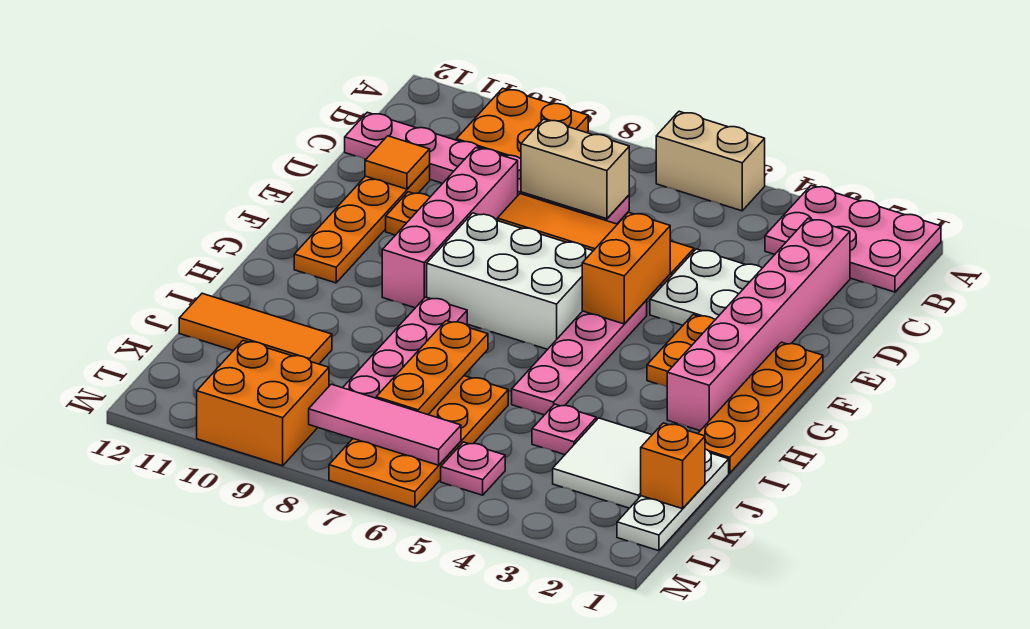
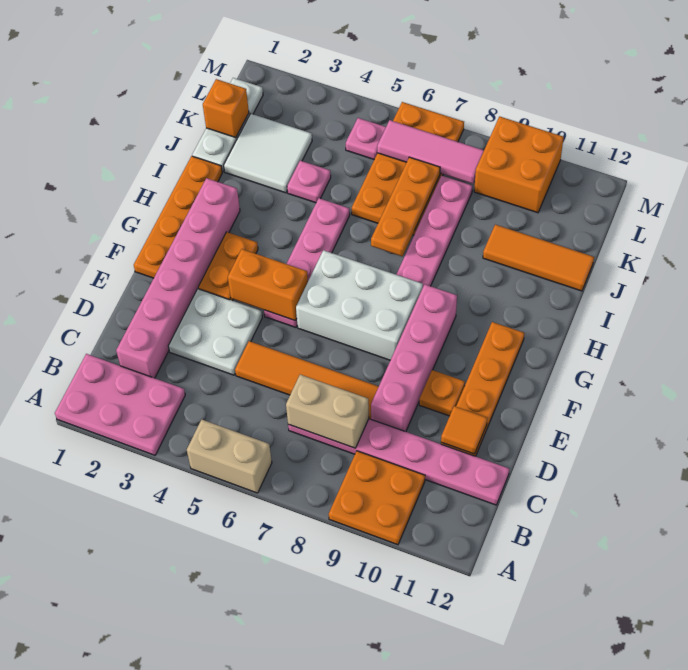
orange 1x2 brick [582,212,670,324] -> orange 1x2 brick turned to [228,249,308,321]

